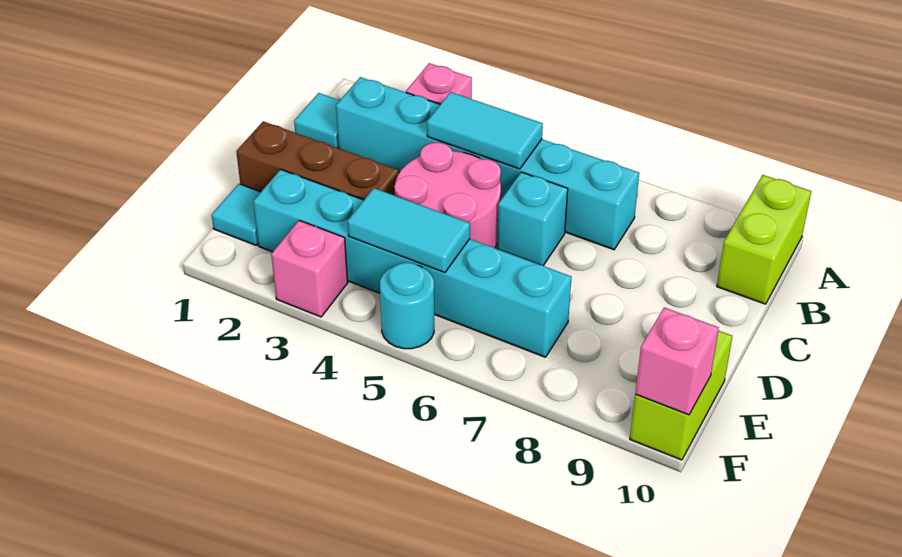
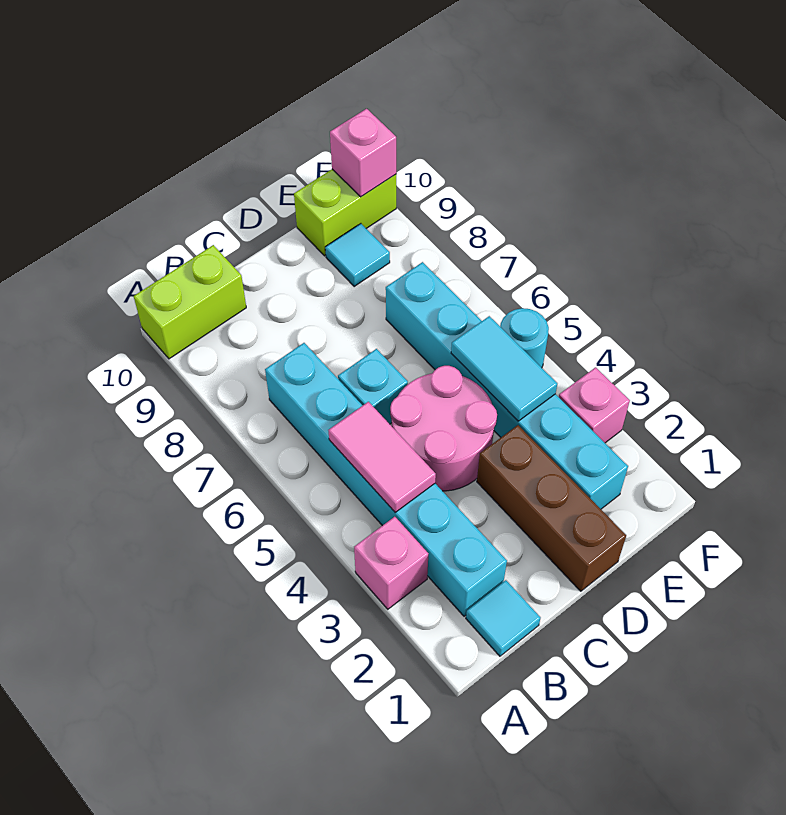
cyan 1x2 tile [427,92,543,169] -> pink 1x2 tile [328,402,436,513]
cyan 1x1 tile [212,184,261,245] -> cyan 1x1 tile moved to [325,224,390,286]

